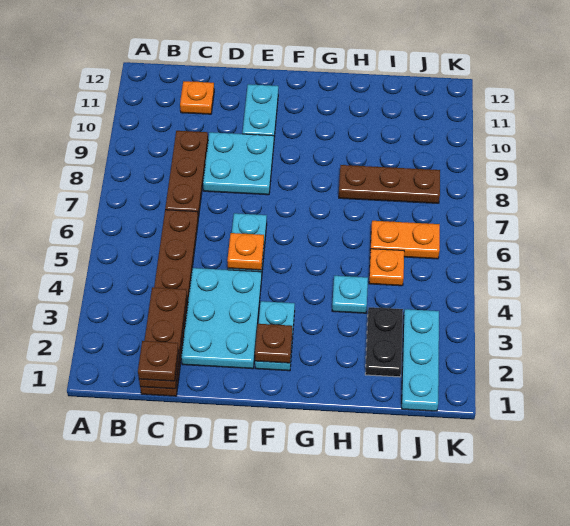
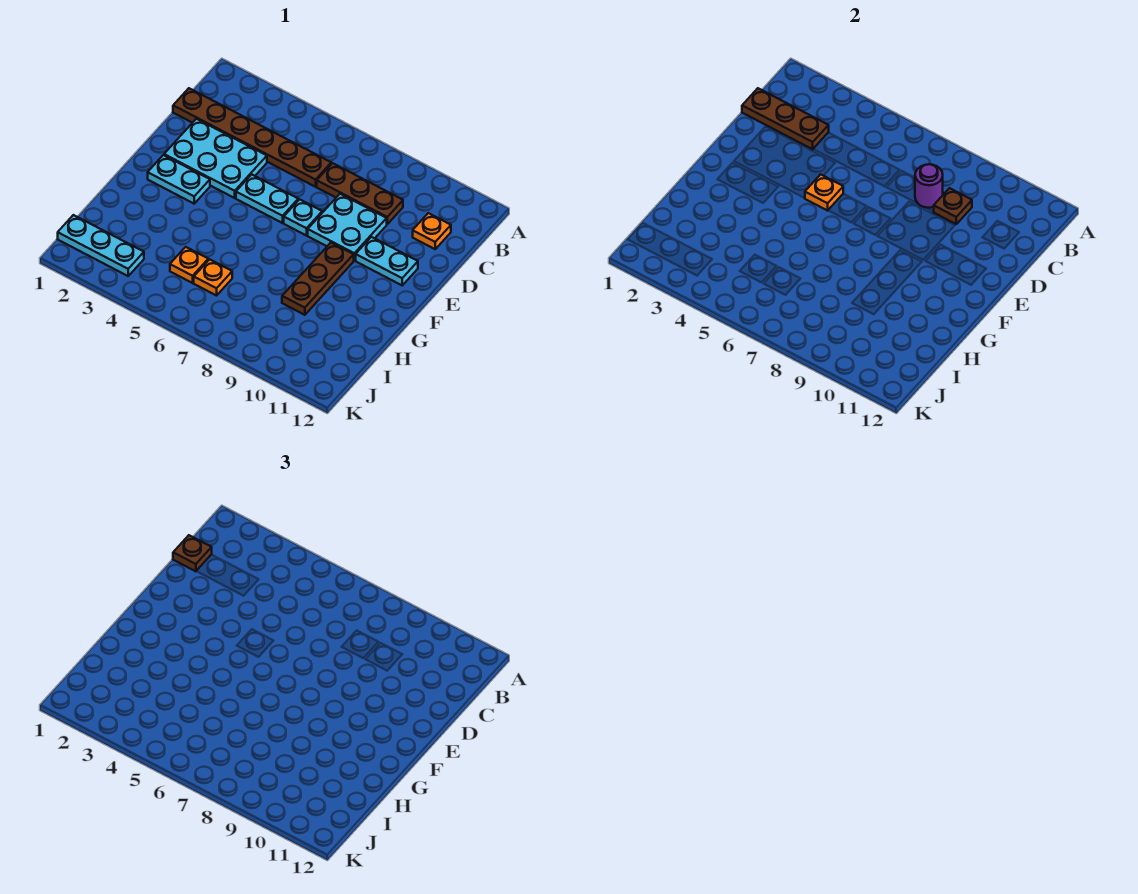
none -> purple 1x1 round brick [915,164,943,208]
brown 1x1 plate [255,324,292,363] -> brown 1x1 plate moved to [934,188,972,224]
cyan 1x1 plate [332,276,368,313] -> cyan 1x1 plate moved to [284,199,322,236]
brown 1x3 plate [339,165,440,203] -> brown 1x3 plate moved to [282,243,354,315]
black 1x2 plate [365,307,403,377] -> none
orange 1x2 plate [370,221,440,259] -> orange 1x1 plate [194,259,232,296]

